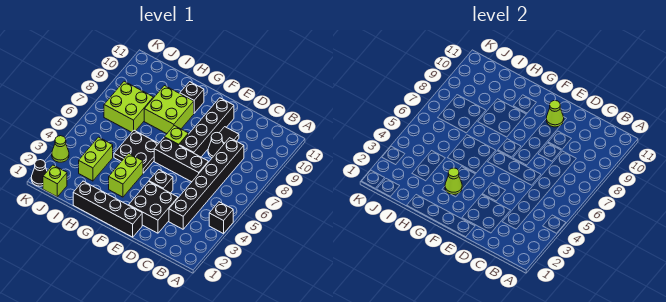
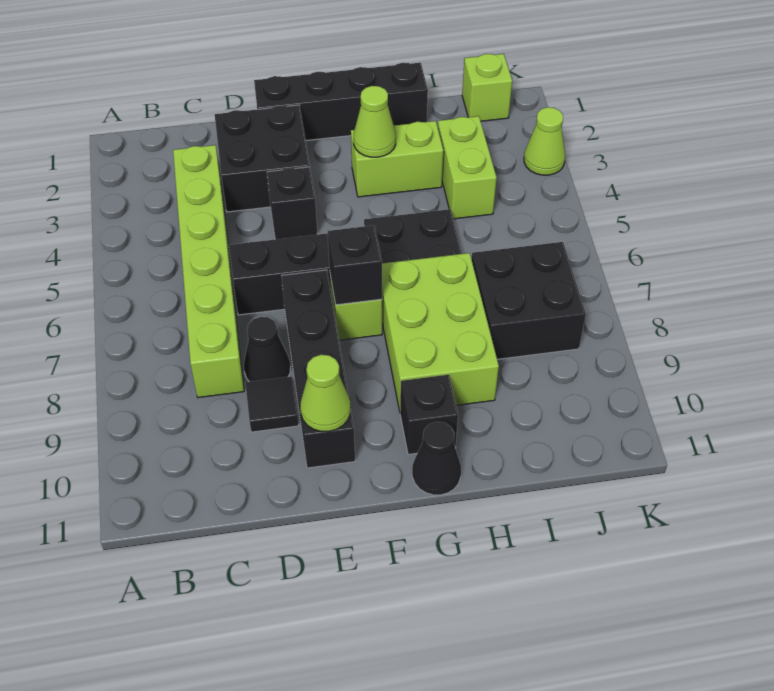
black 1x1 brick [209,202,233,234] -> black 1x1 brick moved to [328,225,382,305]
black 1x6 brick [169,138,244,229] -> lime 1x6 brick [173,145,244,398]
lime 1x2 brick [109,153,143,197] -> lime 1x2 brick turned to [351,121,443,197]
lime 2x2 brick [144,86,194,134] -> lime 2x3 brick [382,253,499,411]
lime 2x2 brick [104,81,153,132] -> black 2x2 brick [472,242,586,359]
black 1x1 cone [31,160,47,186] -> black 1x1 cone moved to [412,422,461,495]

